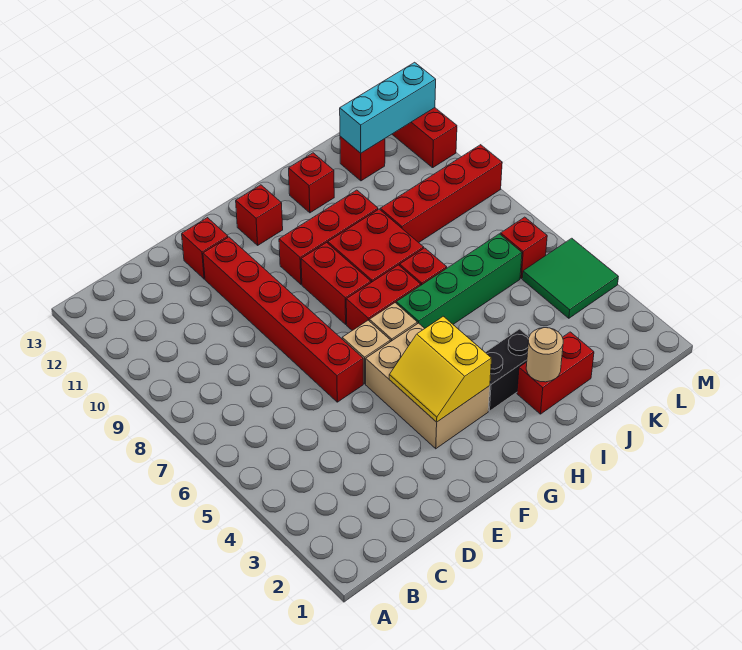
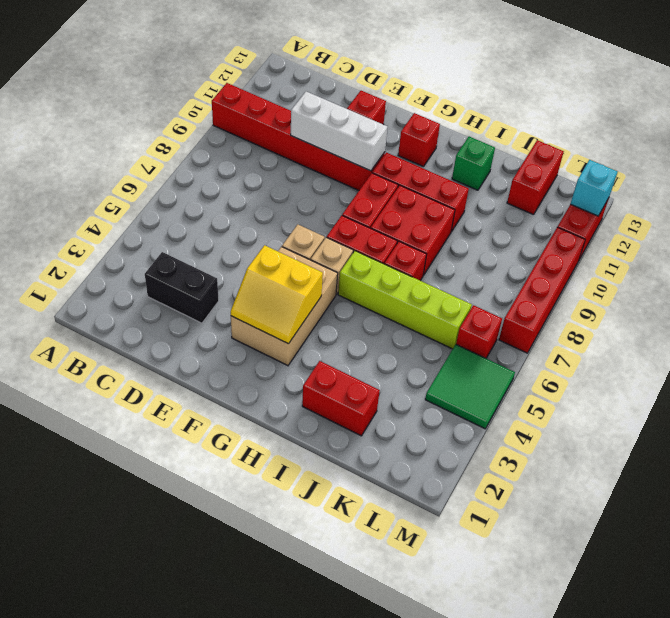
none -> white 1x3 brick [291,91,387,171]
red 1x6 brick [203,237,363,402] -> red 1x6 brick turned to [212,83,385,190]
yellow 2x2 slope [389,316,492,422] -> yellow 2x2 slope turned to [231,245,323,344]
black 1x2 brick [485,329,529,411] -> black 1x2 brick moved to [145,252,219,323]
green 1x4 brick [396,234,522,328] -> lime 1x4 brick [338,251,472,349]
tan 1x1 round brick [526,328,563,382] -> none
red 1x1 brick [289,153,334,213] -> green 1x1 brick [452,137,495,190]
red 1x4 brick [380,145,502,243] -> red 1x4 brick turned to [499,227,585,353]
red 1x1 brick [340,137,385,181] -> red 1x2 brick [507,140,564,215]
cyan 1x3 brick [340,62,436,153] -> cyan 1x1 brick [571,160,618,216]

